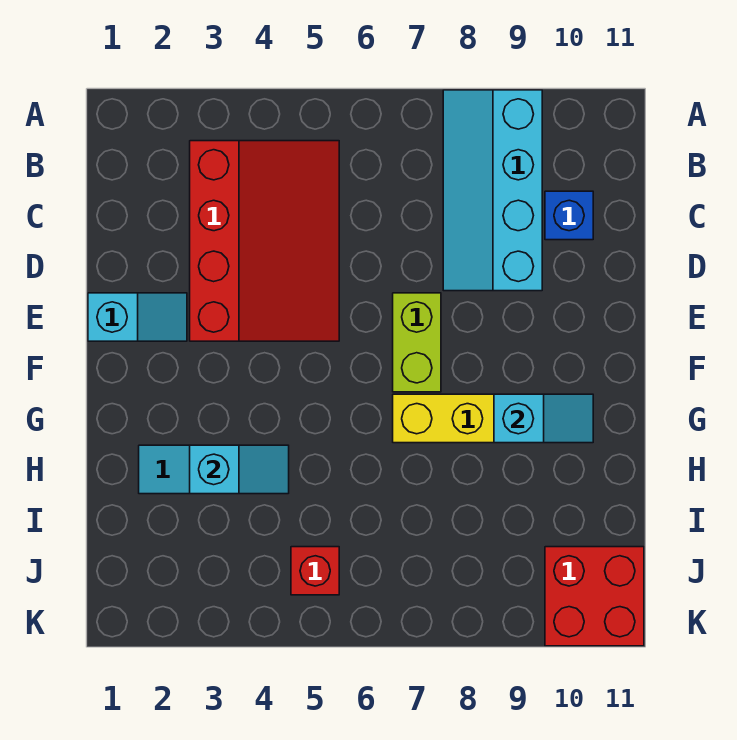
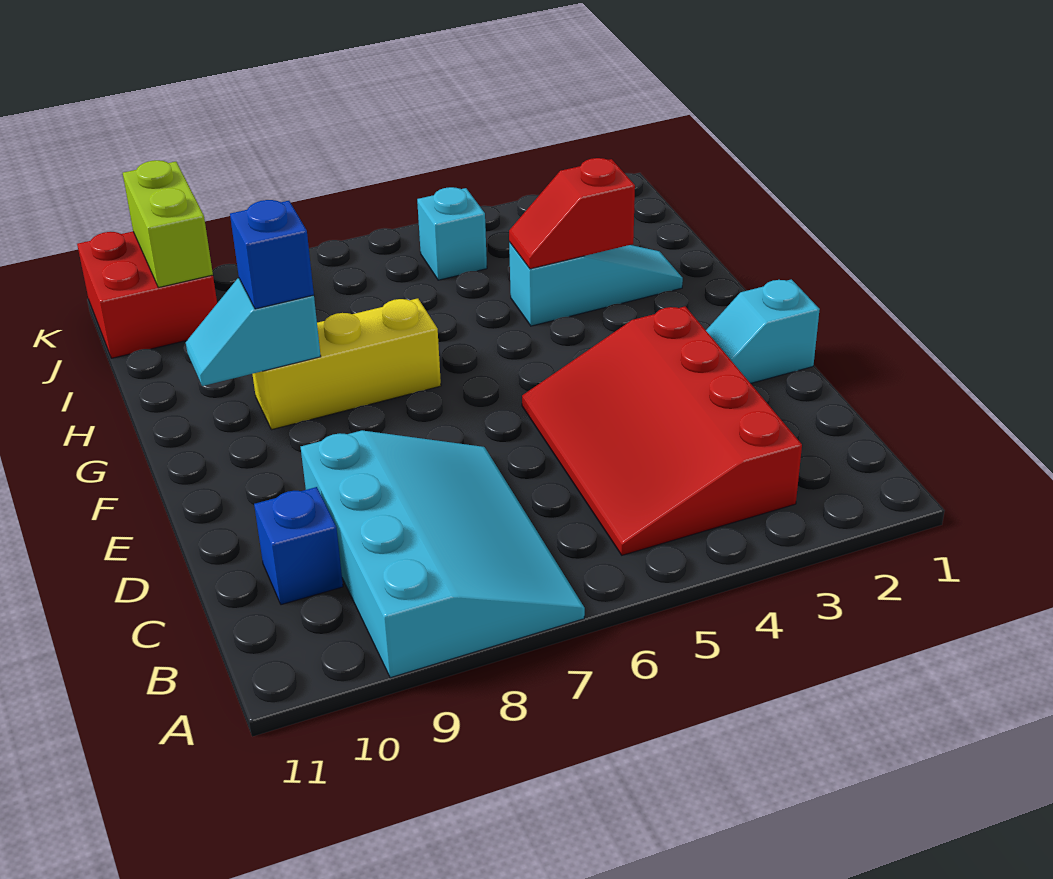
cyan 2x4 slope [443,90,542,291] -> cyan 3x4 slope [301,430,585,678]
lime 1x2 brick [393,293,441,392] -> lime 1x2 brick moved to [123,160,213,288]
none -> blue 1x1 brick [230,200,314,309]
cyan 1x2 slope [190,445,289,494] -> red 1x2 slope [509,158,635,269]
red 1x1 brick [291,547,339,595] -> cyan 1x1 brick [417,187,487,280]

